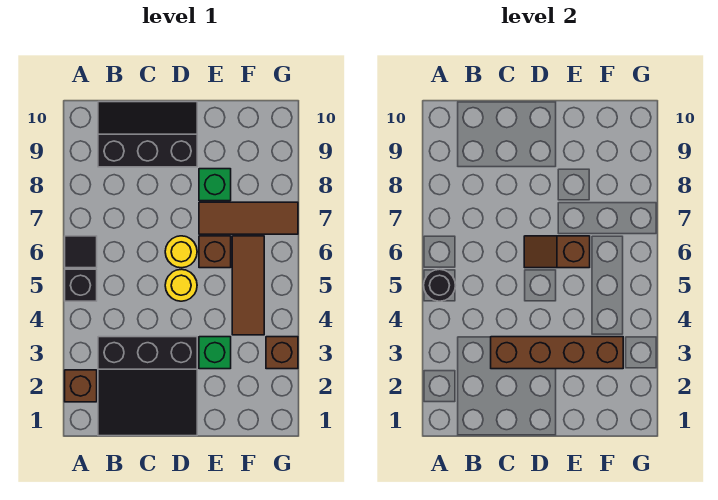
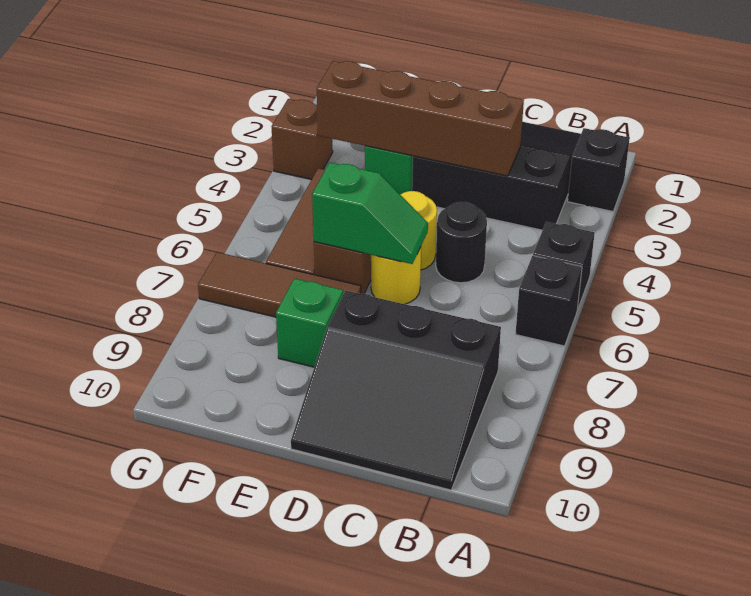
brown 1x1 brick [65,370,97,402] -> black 1x1 brick [568,128,630,211]
black 1x1 round brick [424,269,455,301] -> black 1x1 round brick moved to [436,202,487,283]
black 1x1 tile [65,236,97,268] -> black 1x1 brick [516,256,582,346]
black 2x3 slope [98,102,197,167] -> black 3x3 slope [291,291,501,490]
brown 1x2 slope [524,236,590,268] -> green 1x2 slope [312,162,428,264]

